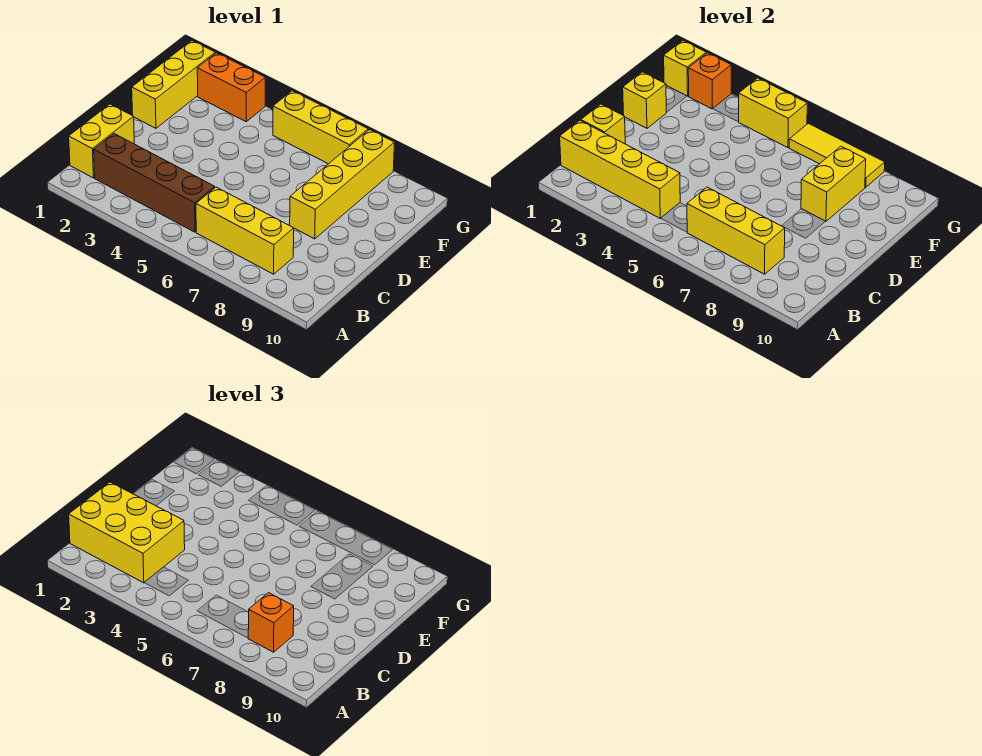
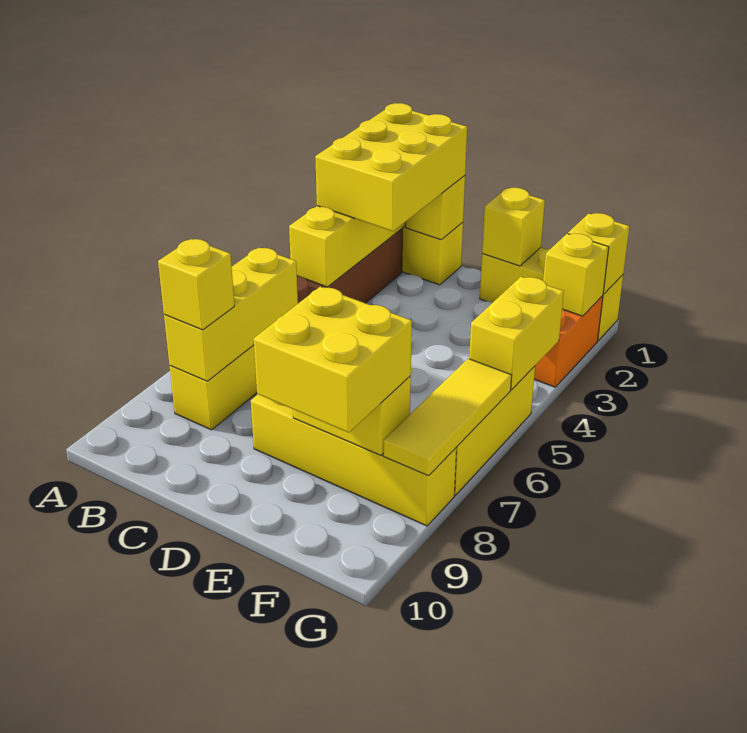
orange 1x1 brick [248,593,294,652] -> yellow 1x1 brick [158,239,234,330]
none -> yellow 2x2 brick [254,287,412,433]
orange 1x1 brick [688,53,731,109] -> yellow 1x1 brick [543,234,609,316]

